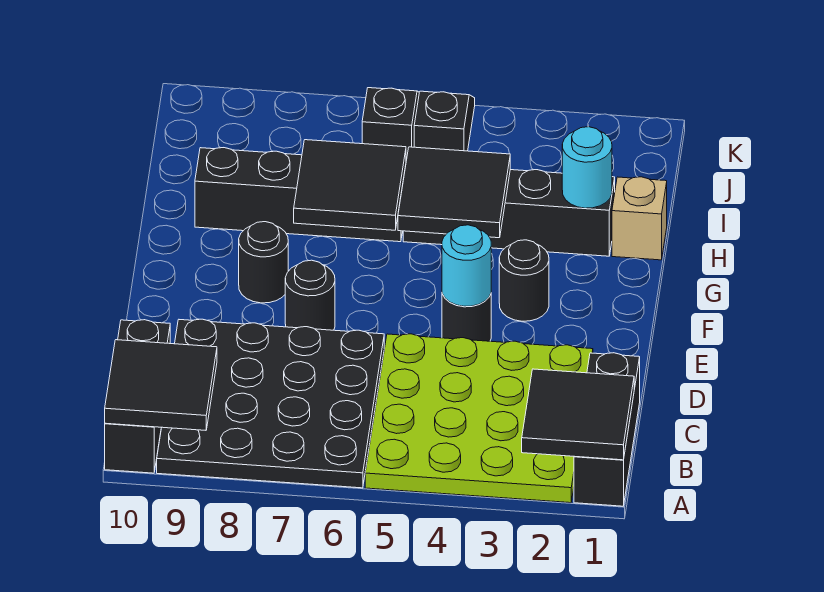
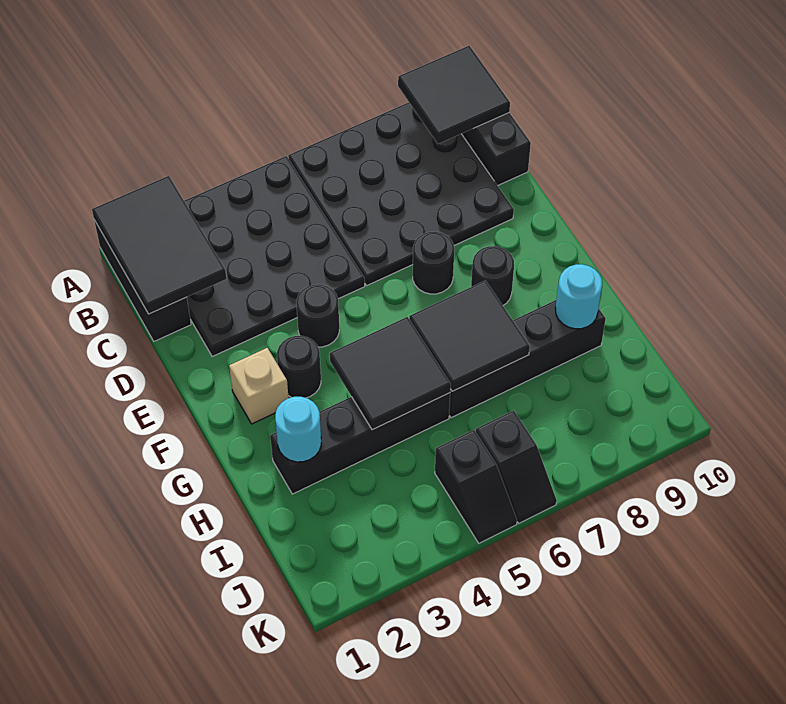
black 2x2 tile [522,369,634,460] -> black 2x3 tile [92,176,227,314]
lime 4x4 plate [365,334,593,503] -> black 4x4 plate [184,156,365,357]
cyan 1x1 round brick [442,225,491,306] -> cyan 1x1 round brick moved to [555,264,602,329]
tan 1x1 brick [612,177,667,260] -> tan 1x1 brick moved to [229,348,289,424]

